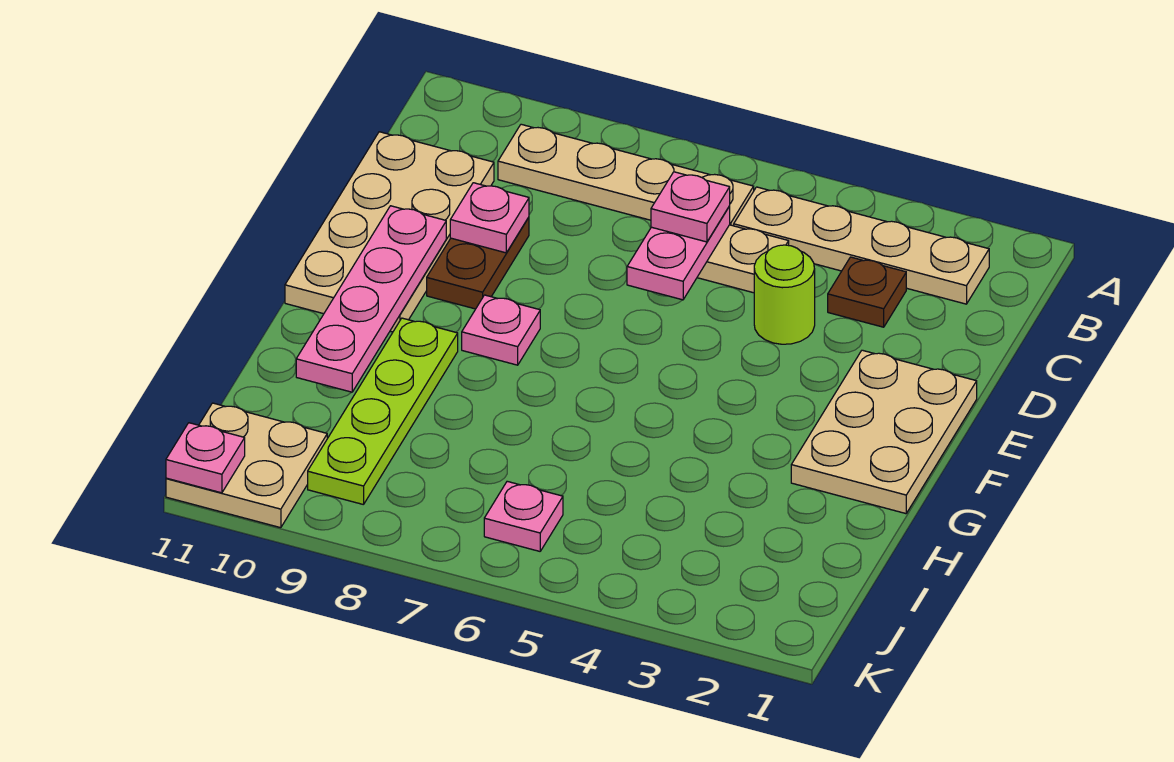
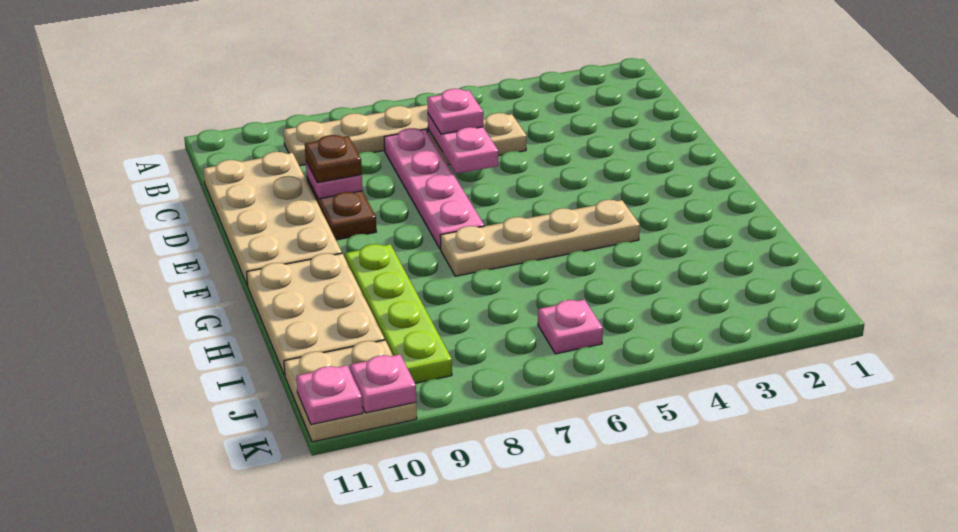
tan 1x4 plate [734,187,989,304] -> tan 1x4 plate moved to [440,200,640,276]
brown 1x1 plate [828,257,906,327] -> brown 1x1 plate moved to [305,135,362,183]
lime 1x1 round brick [754,245,815,344] -> none
tan 2x3 plate [791,350,977,514] -> tan 2x3 plate moved to [247,253,385,375]
pink 1x4 plate [296,206,446,392] -> pink 1x4 plate moved to [384,128,484,249]
pink 1x1 plate [462,295,540,365] -> pink 1x1 plate moved to [350,354,416,413]

